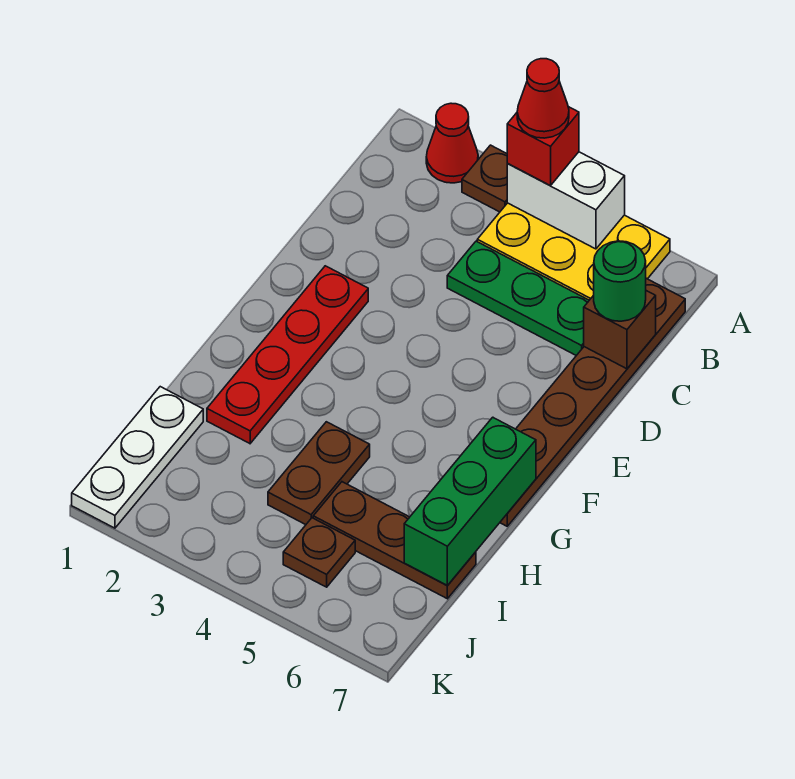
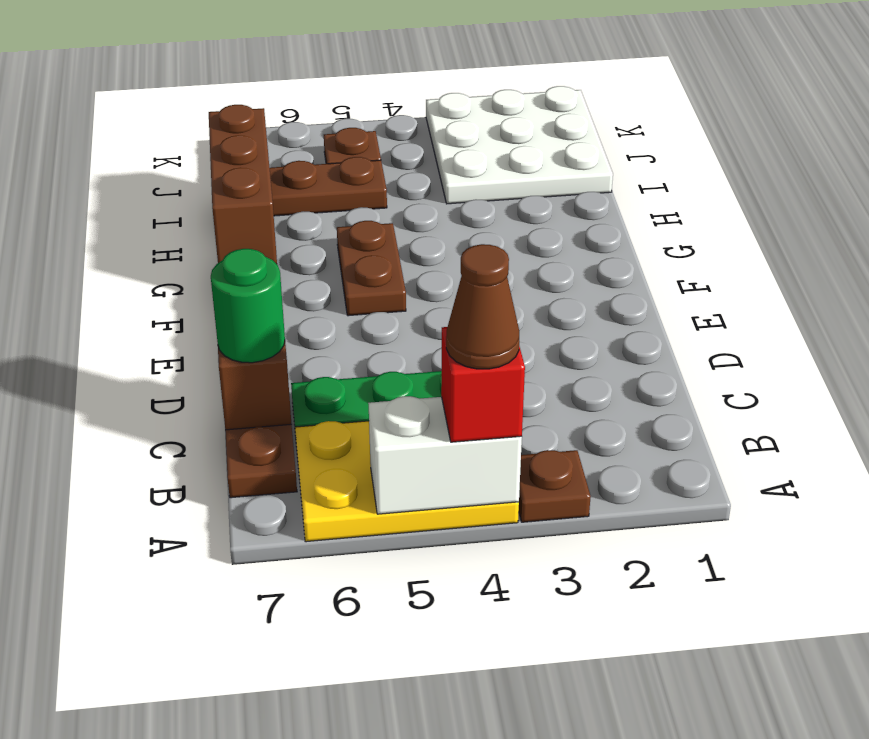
red 1x1 cone [426,103,478,183] -> none
red 1x1 cone [517,59,569,138] -> brown 1x1 cone [446,244,519,369]
red 1x4 plate [207,266,368,443] -> none
green 1x3 brick [404,417,536,585] -> brown 1x3 brick [209,105,277,264]
brown 1x2 plate [268,422,370,525] -> brown 1x2 plate moved to [337,221,406,316]
white 1x3 plate [72,387,203,528] -> white 3x3 plate [426,86,613,204]

